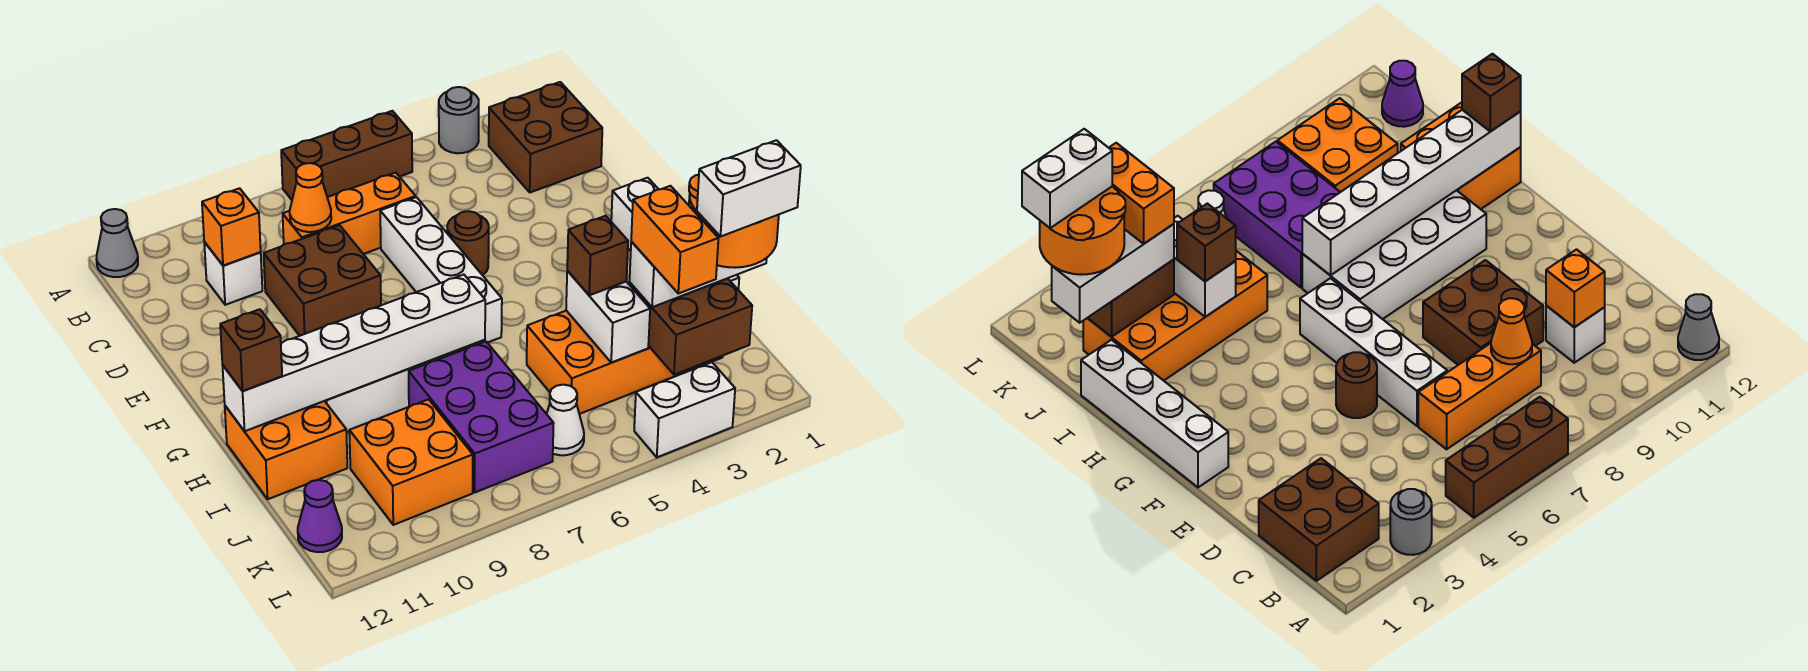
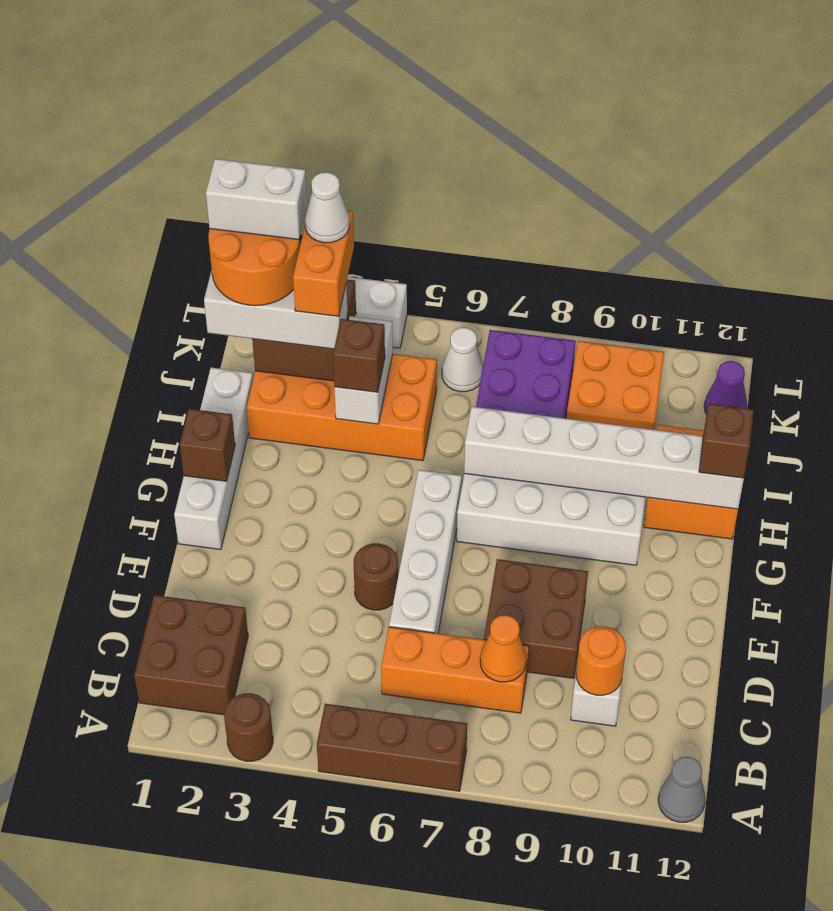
grey 1x1 round brick [439,87,479,153] -> brown 1x1 round brick [224,693,273,761]
orange 1x1 brick [202,188,261,266] -> orange 1x1 round brick [576,626,626,695]
none -> brown 1x1 brick [180,409,235,481]
none -> white 1x1 cone [305,172,349,243]

